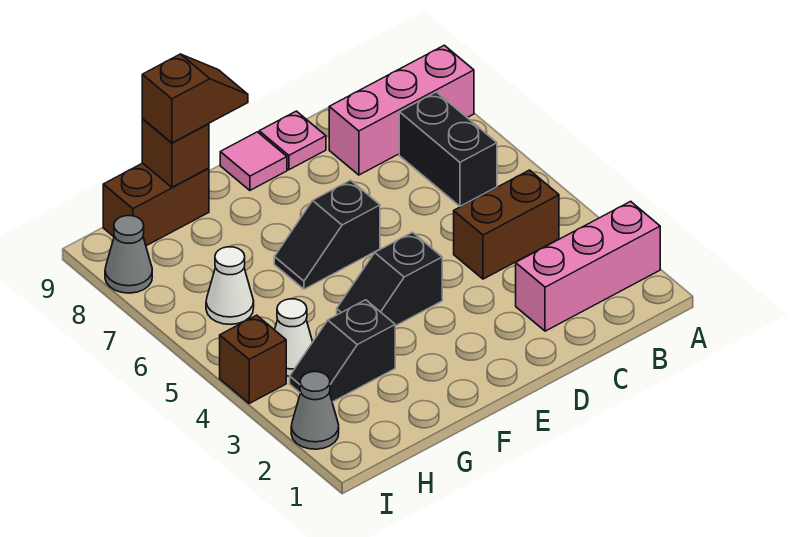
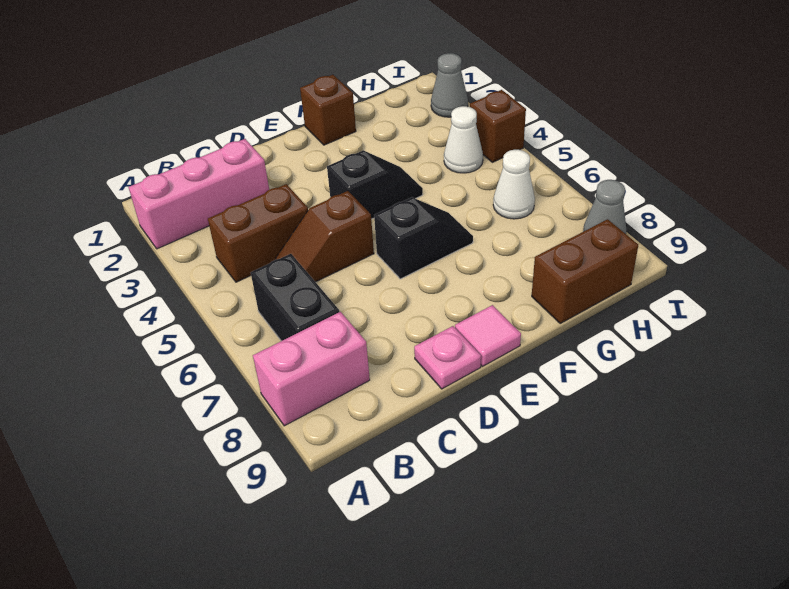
pink 1x3 brick [329,45,474,175] -> pink 1x2 brick [253,312,370,426]
brown 1x2 slope [142,54,248,143] -> brown 1x2 slope moved to [276,191,374,282]
black 1x2 slope [290,300,395,402] -> none
brown 1x1 brick [142,119,209,187] -> brown 1x1 brick moved to [300,75,356,145]

